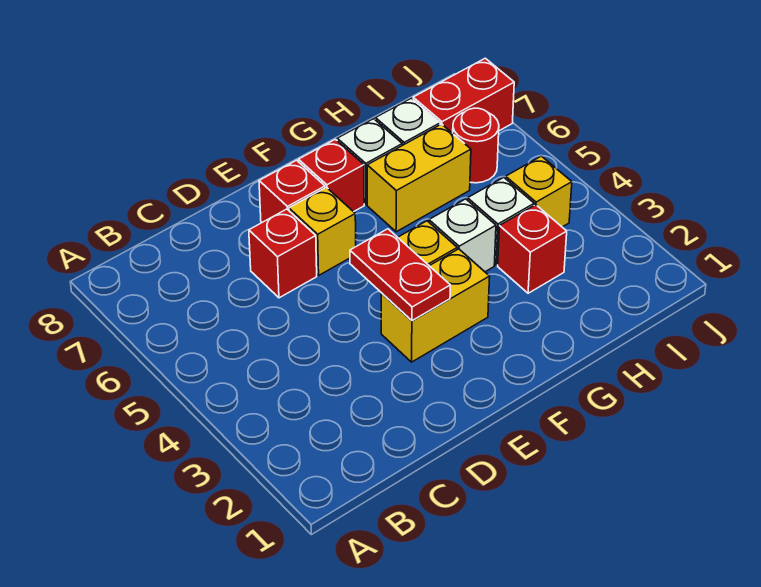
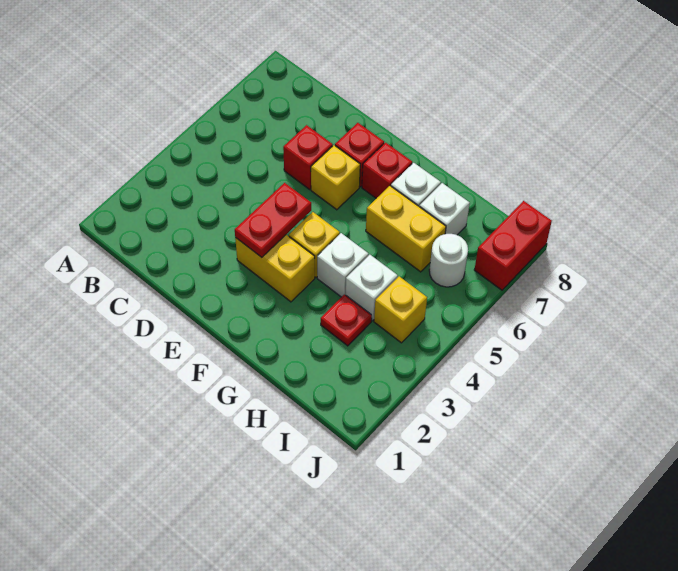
red 1x1 brick [498,205,567,293] -> red 1x1 plate [321,294,372,346]
red 1x1 round brick [453,108,499,183] -> white 1x1 round brick [429,234,468,287]
red 1x2 brick [413,58,514,133] -> red 1x2 brick turned to [474,201,552,290]

